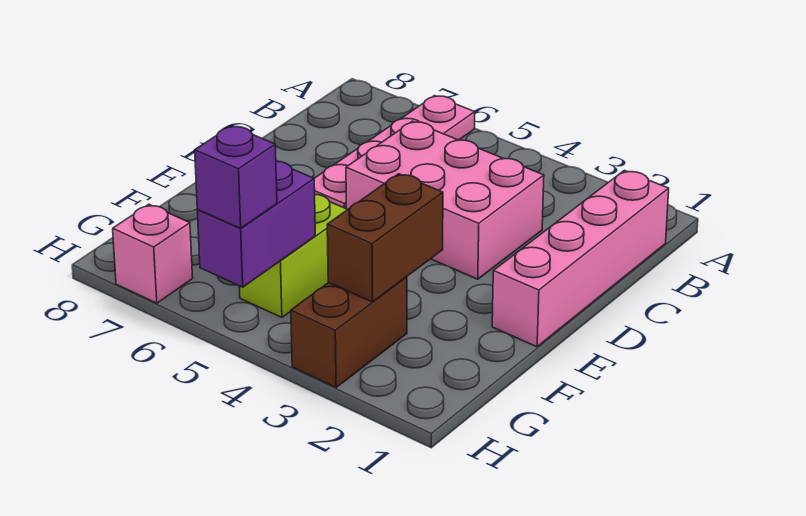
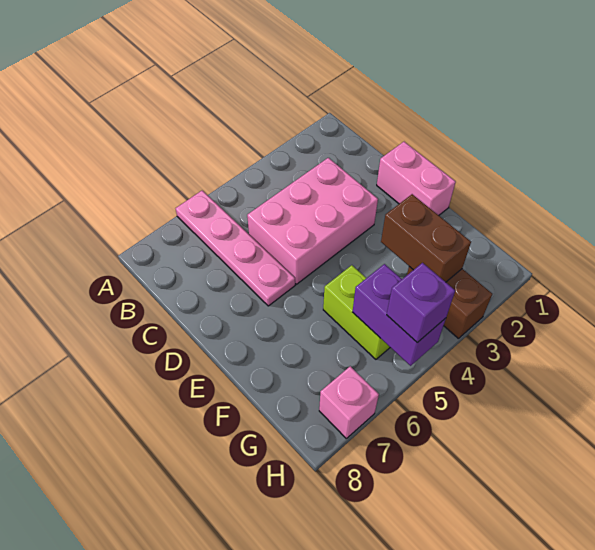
pink 1x4 brick [492,170,669,347] -> pink 1x2 brick [377,142,456,215]

